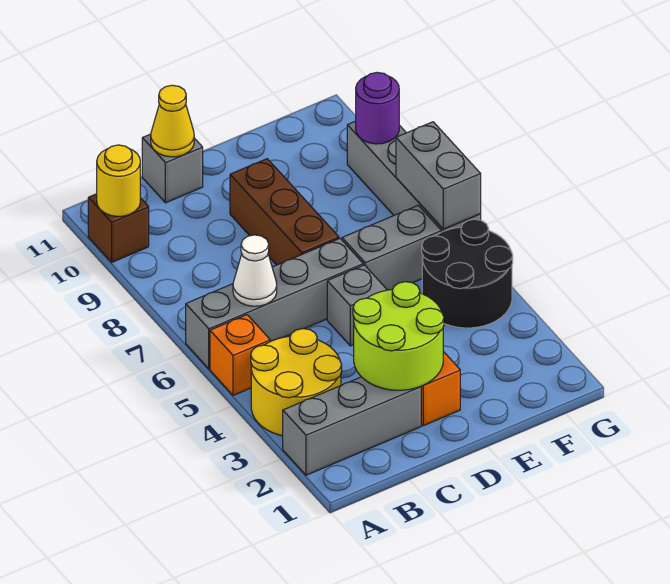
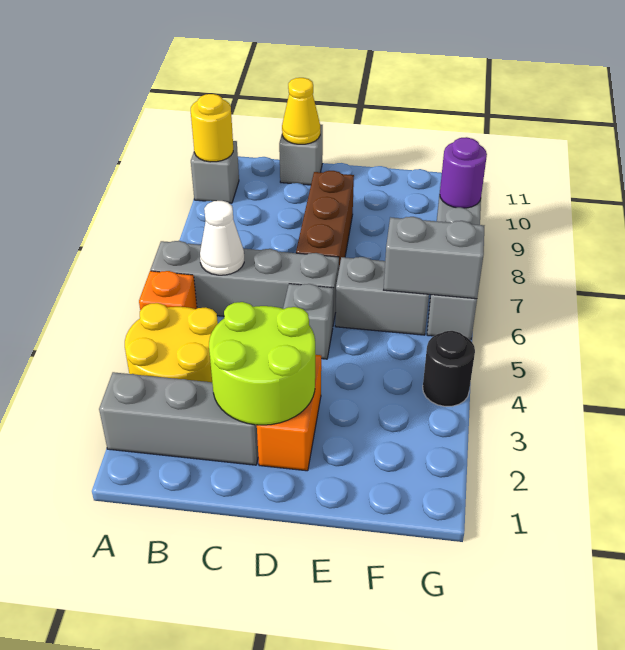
brown 1x1 brick [88,194,149,262] -> grey 1x1 brick [191,141,239,203]
black 2x2 round brick [422,219,513,328] -> black 1x1 round brick [423,331,475,406]
grey 1x2 brick [396,122,481,229] -> grey 1x2 brick turned to [384,217,484,299]

